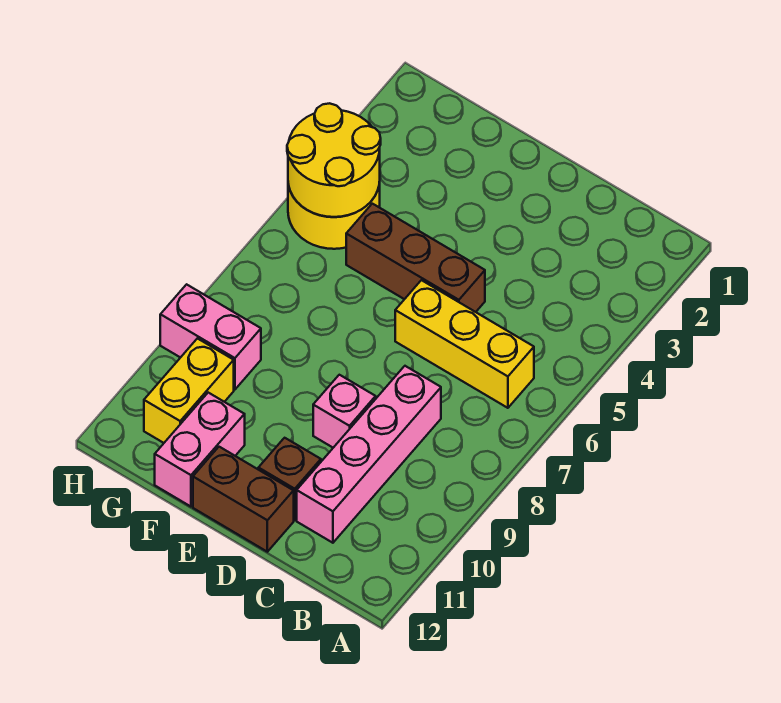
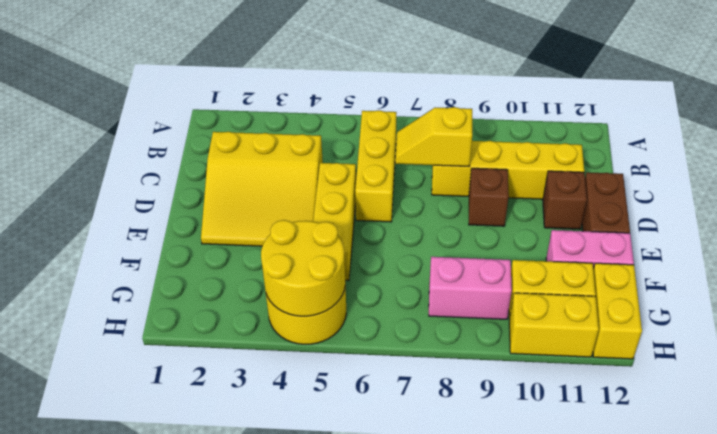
none -> yellow 3x3 slope [201,132,323,246]
none -> yellow 1x2 slope [395,107,472,167]
pink 1x4 brick [297,366,441,543] -> yellow 1x4 brick [432,141,584,199]
brown 1x3 brick [346,204,485,312] -> yellow 1x3 brick [313,163,356,281]
pink 1x1 brick [313,375,376,448] -> brown 1x1 brick [469,168,509,226]
pink 1x2 brick [160,284,261,390] -> pink 1x2 brick turned to [429,257,512,319]
none -> yellow 1x2 brick [593,263,642,359]
none -> yellow 1x2 brick [509,293,599,357]

